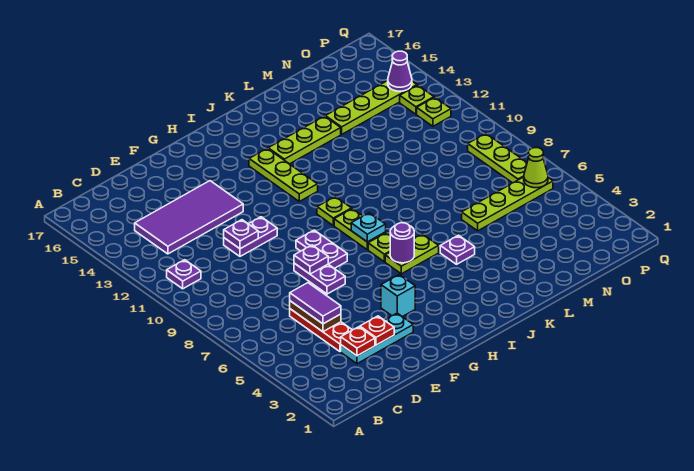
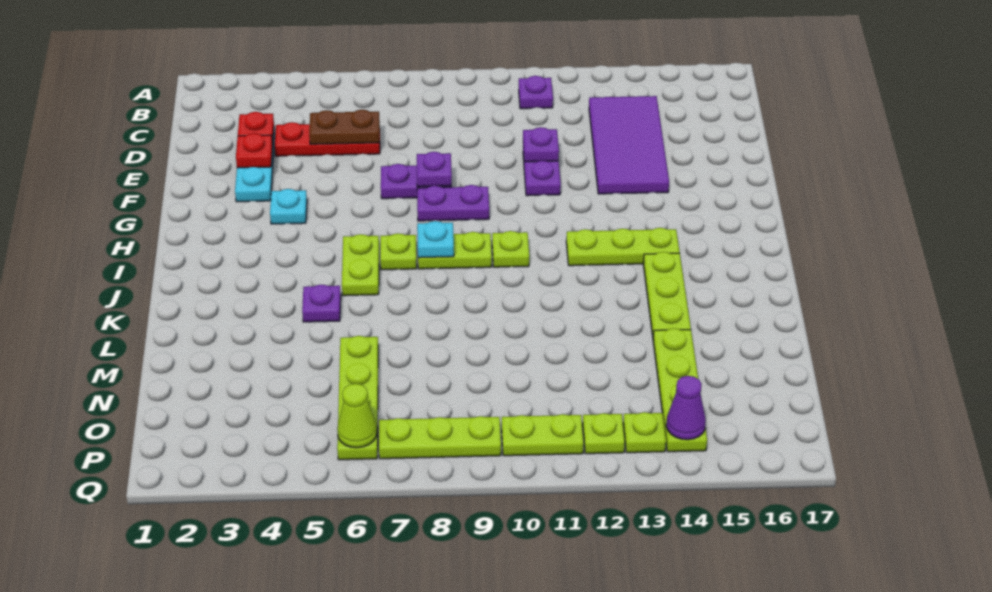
purple 1x2 tile [290,283,341,324] -> none
cyan 1x1 brick [381,275,415,317] -> cyan 1x1 plate [270,189,307,224]
purple 1x1 round brick [390,223,414,263] -> none
none -> lime 1x2 plate [502,414,584,456]

